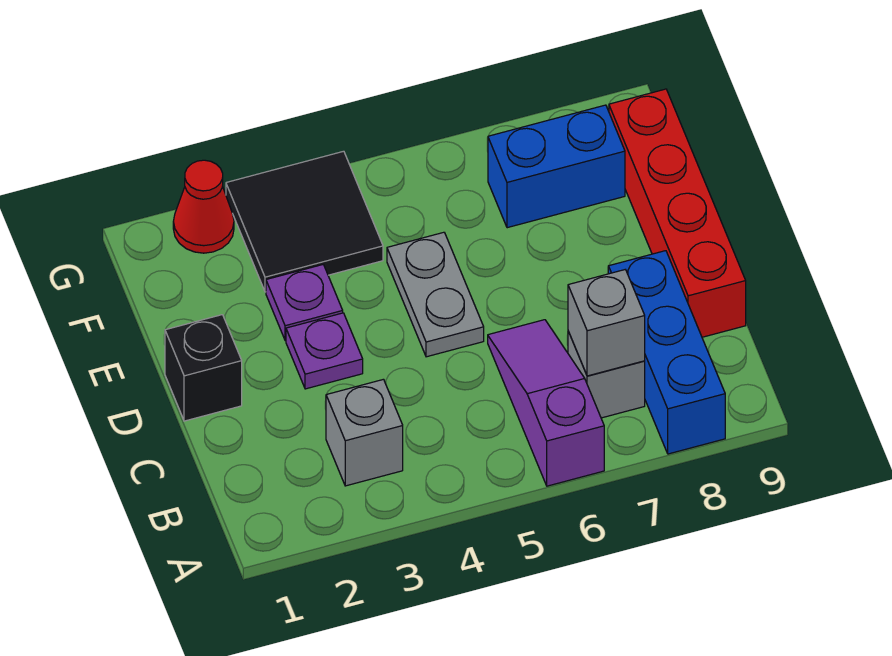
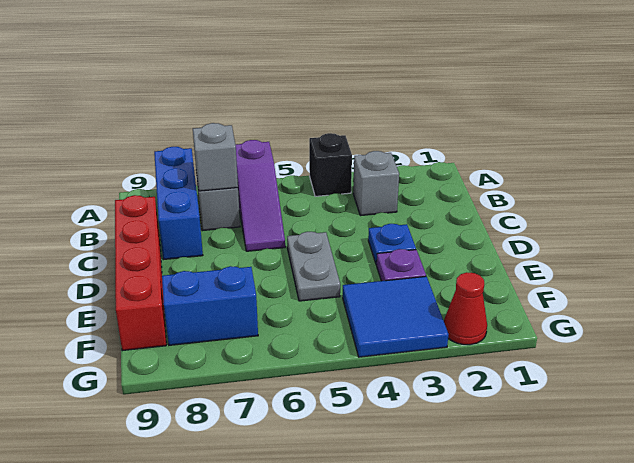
black 1x1 brick [165,315,242,421] -> black 1x1 brick moved to [309,133,352,196]
purple 1x1 plate [286,313,363,389] -> blue 1x1 plate [368,224,416,265]
black 2x2 tile [226,151,383,292] -> blue 2x2 tile [343,276,449,357]

